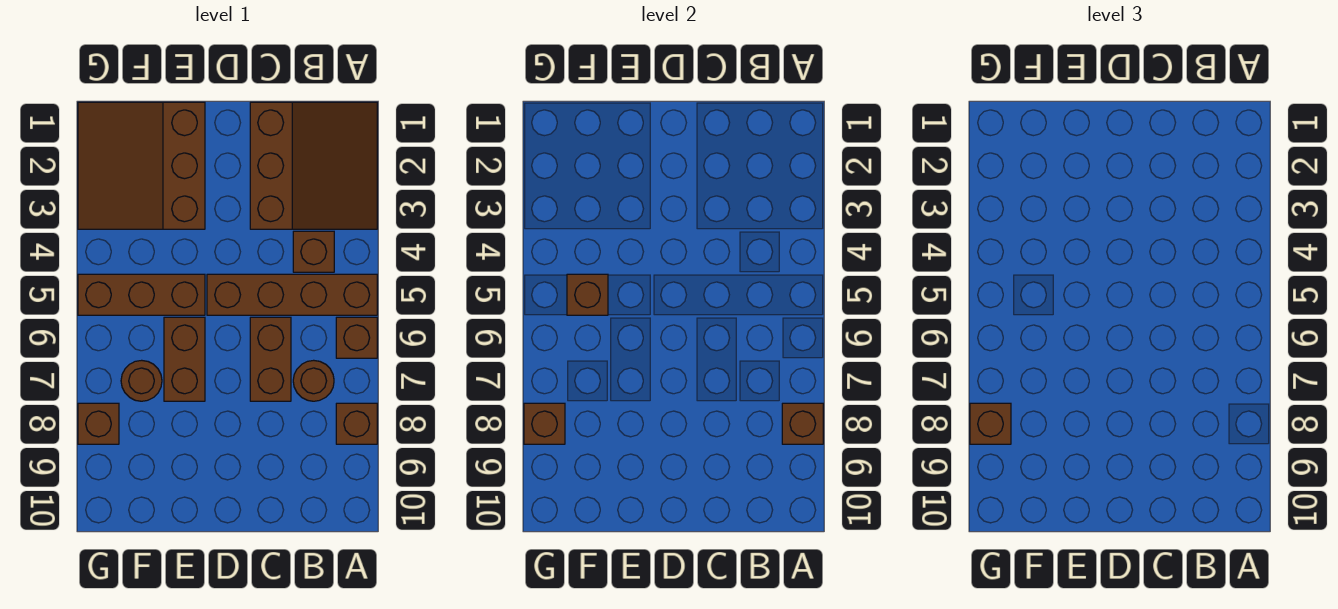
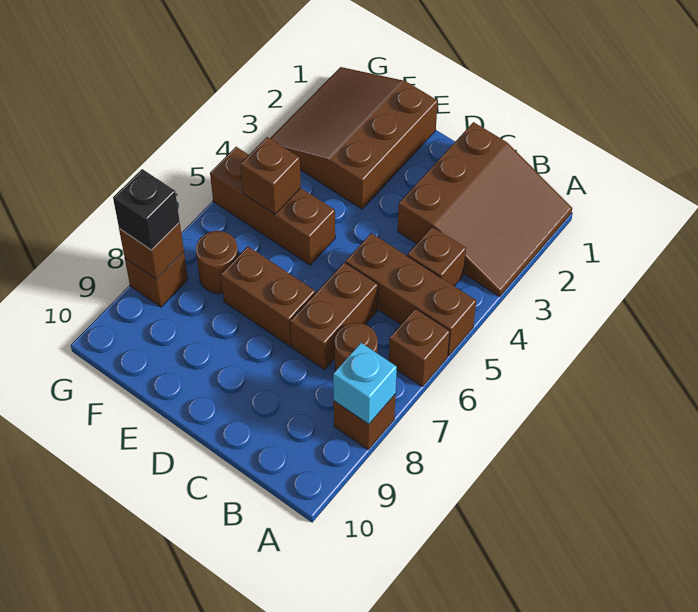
brown 1x4 brick [207,274,377,315] -> brown 1x3 brick [346,233,476,356]
brown 1x1 brick [782,403,823,444] -> cyan 1x1 brick [333,343,397,424]
brown 1x2 brick [164,317,205,401] -> brown 1x2 brick turned to [221,246,315,346]
brown 1x1 brick [970,403,1011,444] -> black 1x1 brick [113,169,180,250]

